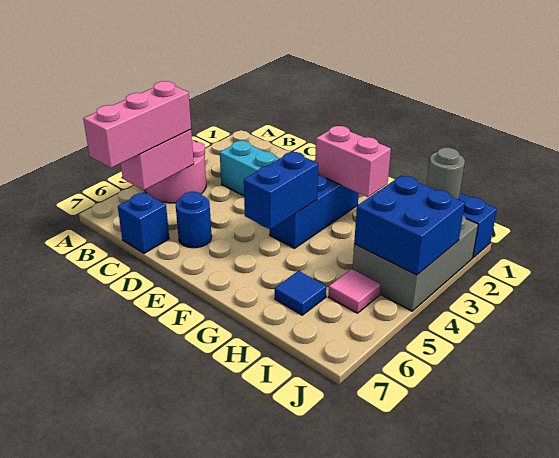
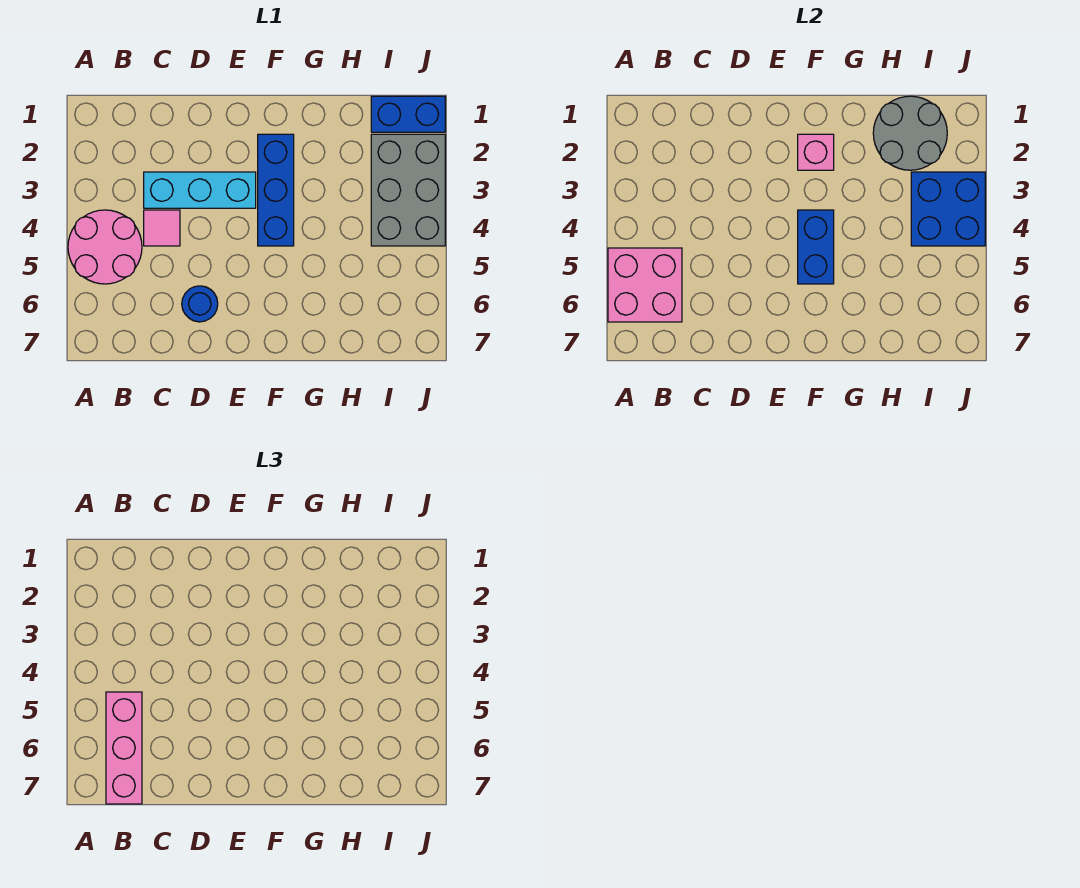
pink 1x2 brick [121,130,194,190] -> pink 2x2 brick [608,248,682,322]
blue 1x1 brick [118,192,169,253] -> none
pink 1x2 brick [315,126,391,197] -> pink 1x1 brick [798,134,834,170]
blue 1x1 tile [275,271,326,315] -> none
grey 1x1 round brick [427,148,465,200] -> grey 2x2 round brick [873,96,947,170]
pink 1x1 tile [329,269,380,313] -> pink 1x1 tile moved to [144,210,180,246]

